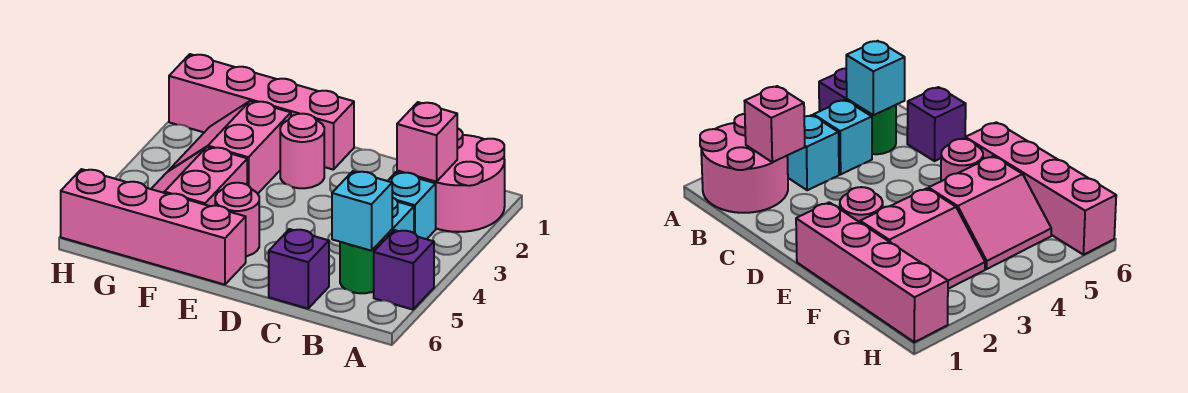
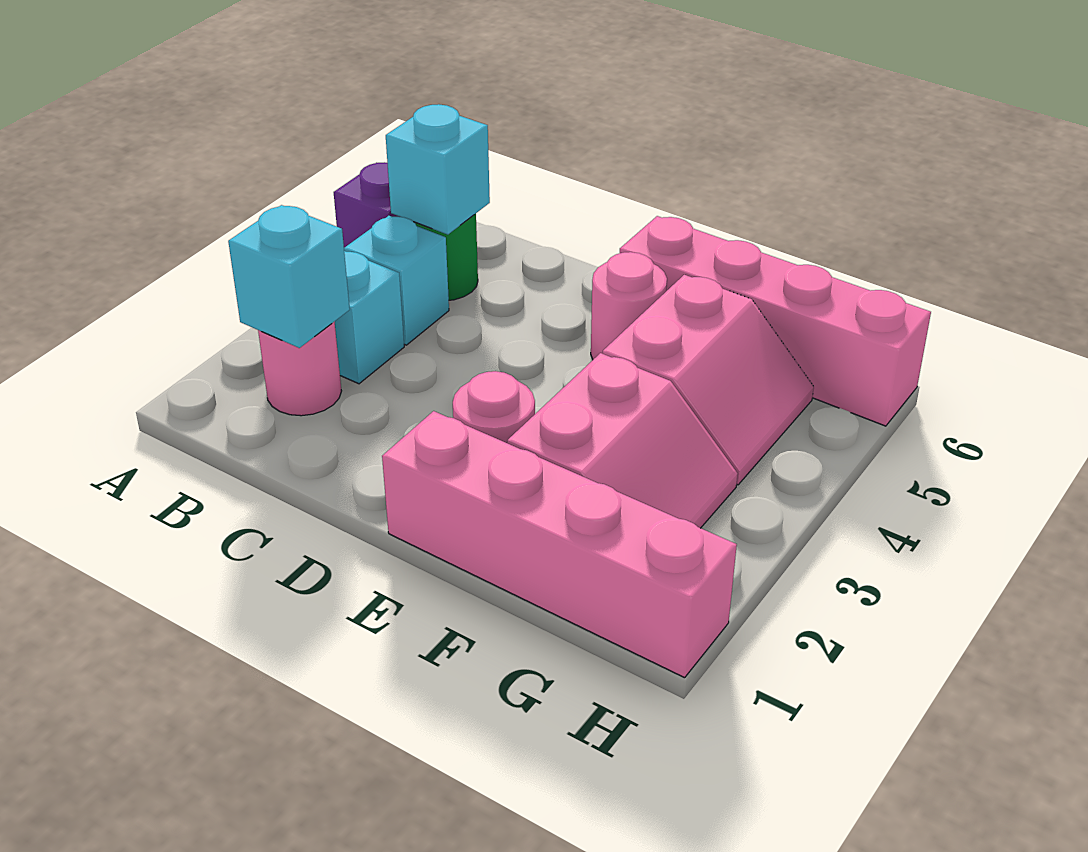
pink 2x2 round brick [418,128,505,232] -> pink 1x1 round brick [258,322,341,416]
pink 1x1 brick [397,102,457,182] -> cyan 1x1 brick [228,205,350,348]
purple 1x1 brick [269,229,329,309] -> none

